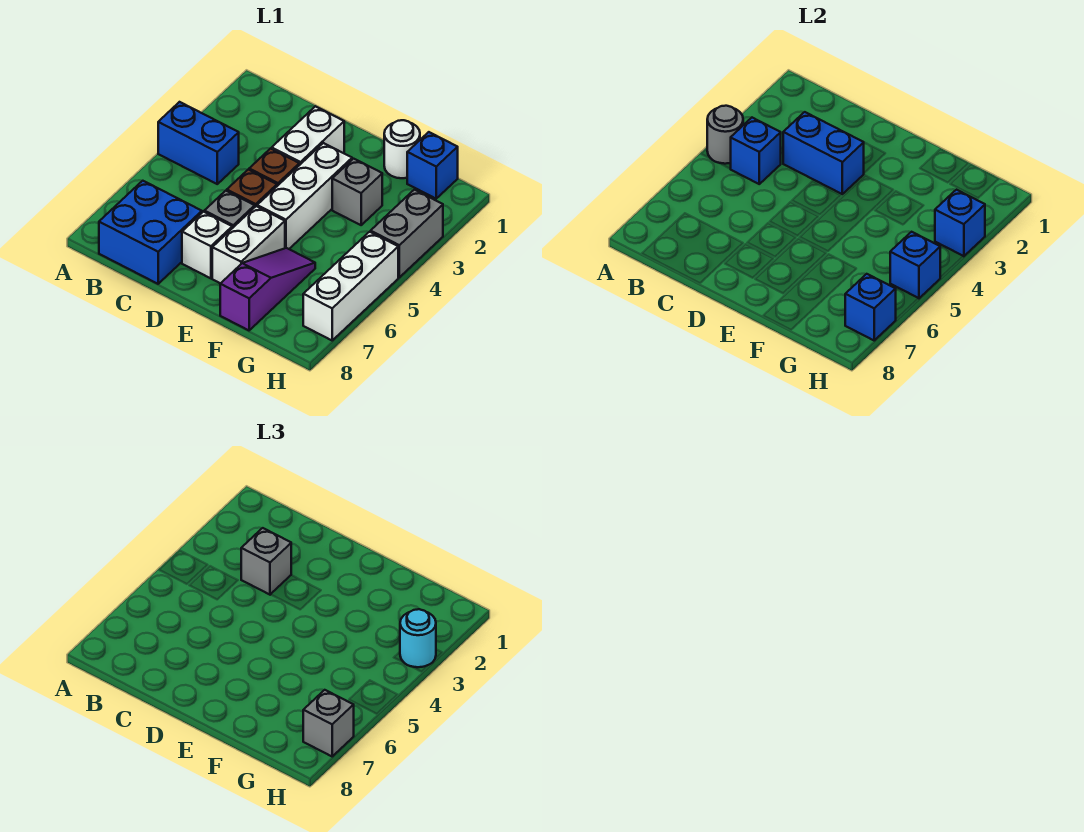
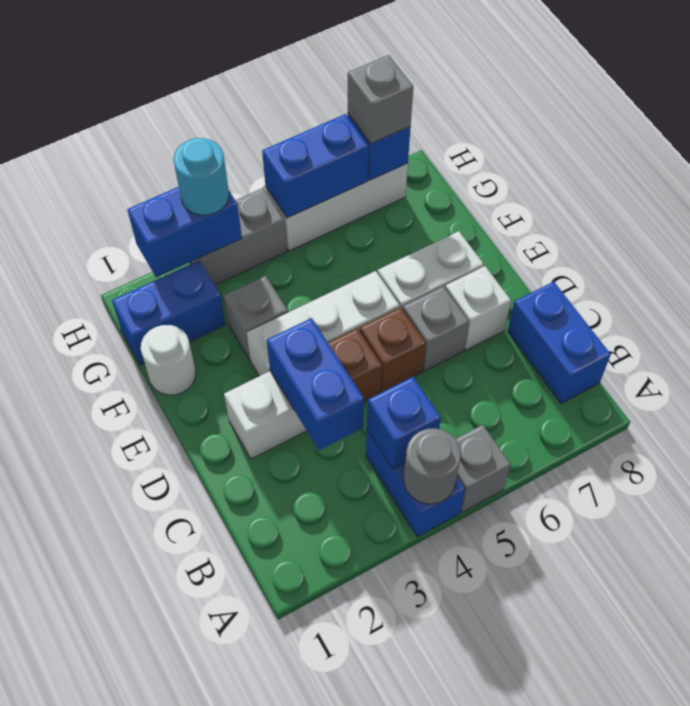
blue 2x2 brick [99,181,202,284] -> blue 1x2 brick [508,282,611,404]
grey 1x1 brick [241,528,291,595] -> grey 1x1 brick moved to [456,425,511,512]
purple 1x3 slope [220,248,315,330] -> none
blue 1x1 brick [407,132,458,199] -> blue 1x2 brick [112,261,225,365]
blue 1x1 brick [935,190,985,256] -> blue 1x2 brick [127,187,242,277]
blue 1x1 brick [890,232,940,298] -> blue 1x2 brick [262,114,369,218]

